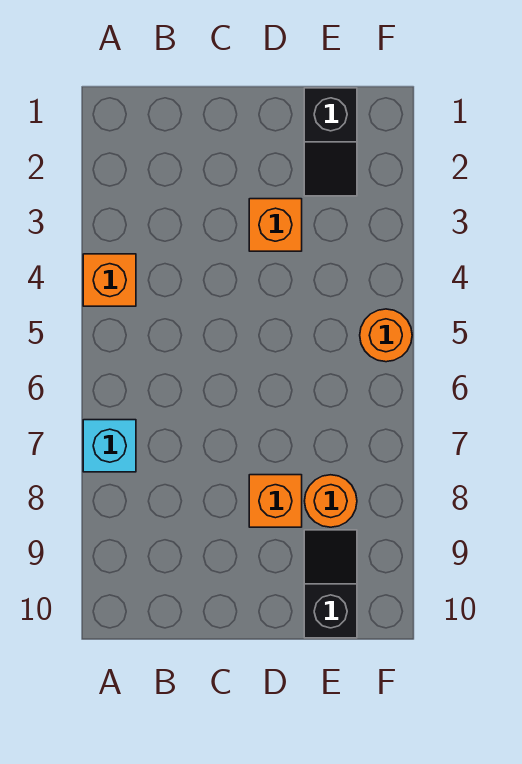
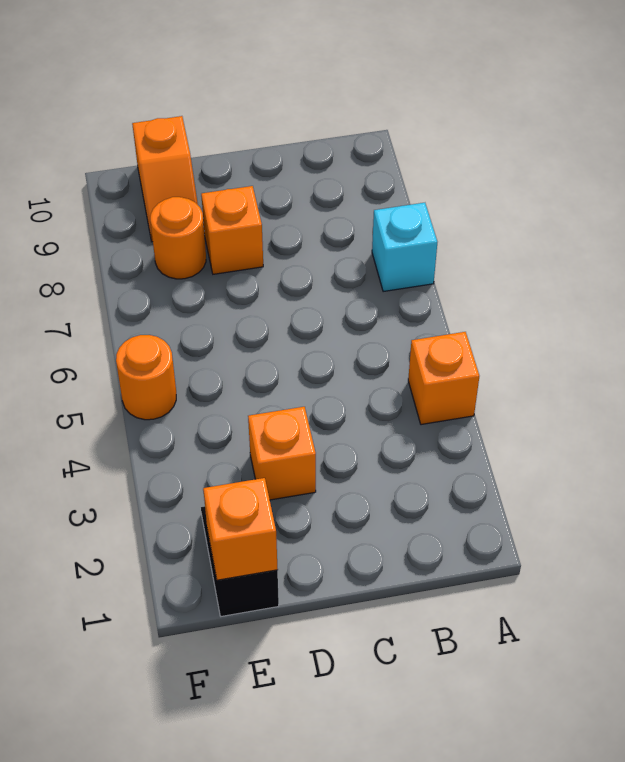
none -> orange 1x1 brick [203,478,278,580]
black 1x2 slope [304,530,357,638] -> orange 1x2 slope [132,116,198,242]

